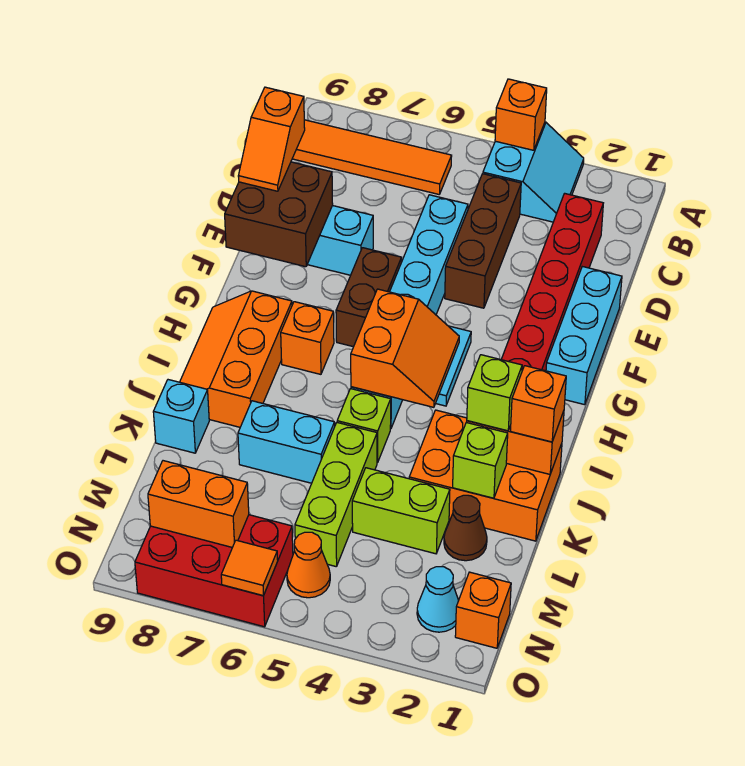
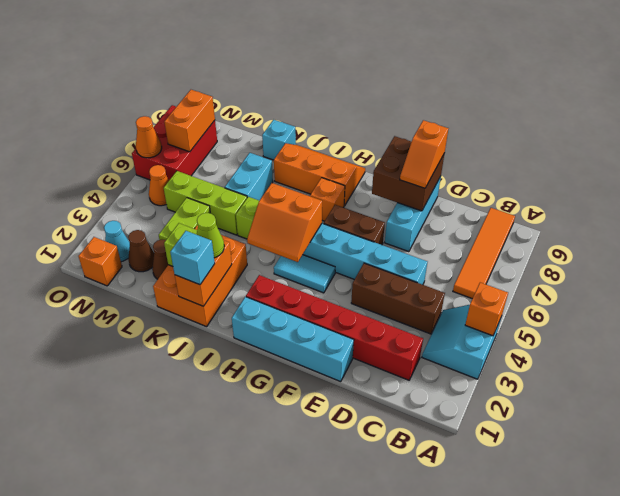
cyan 2x2 slope [483,122,584,222] -> cyan 2x2 slope turned to [422,305,502,379]
orange 1x2 slope [238,87,305,191] -> orange 1x2 slope turned to [400,120,448,188]
cyan 1x3 brick [546,267,622,405] -> cyan 1x4 brick [232,297,354,382]
orange 1x1 brick [511,366,566,442] -> cyan 1x1 brick [170,231,215,285]
lime 1x1 brick [467,355,522,431] -> lime 1x1 cone [197,213,224,258]
none -> brown 1x1 cone [128,230,154,272]
orange 1x1 tile [221,540,278,596] -> orange 1x1 cone [136,116,162,158]

